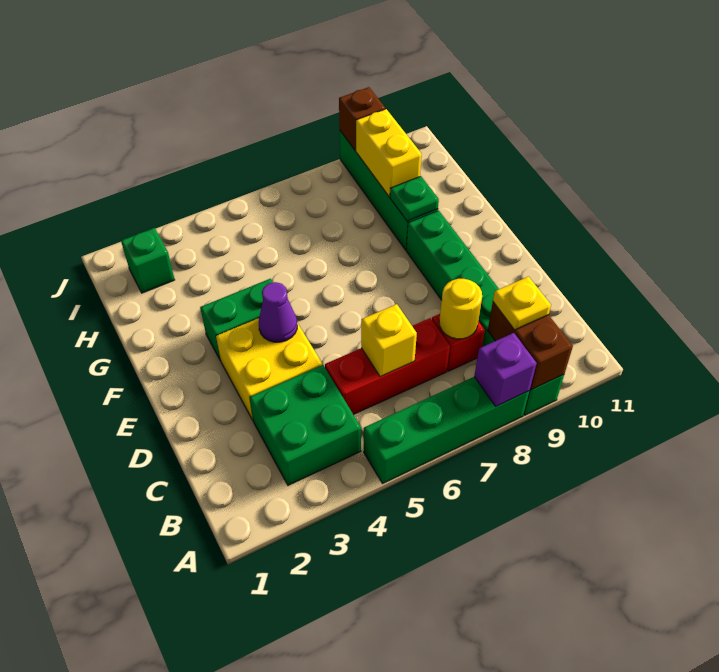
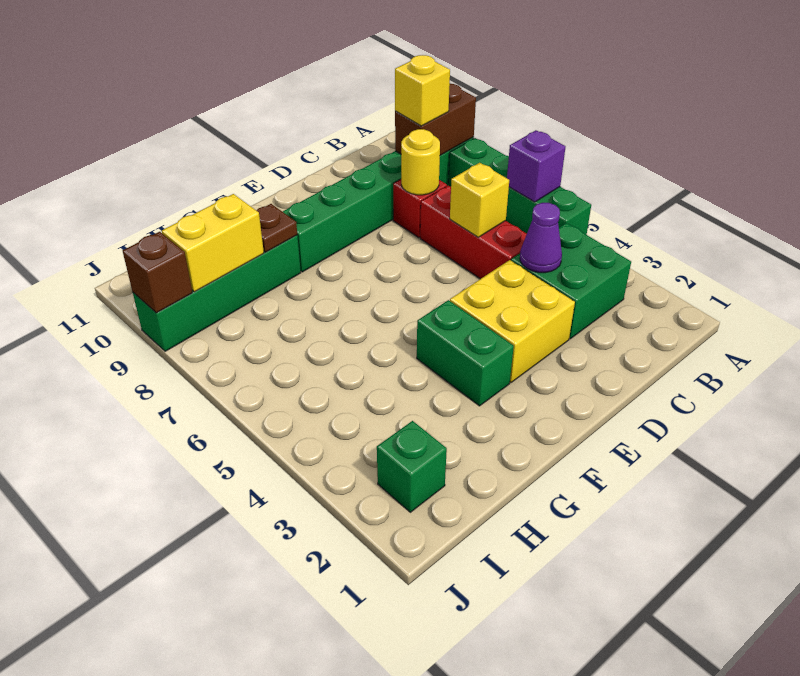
purple 1x1 brick [474,333,537,406] -> purple 1x1 brick moved to [507,130,565,202]
yellow 1x1 plate [493,277,551,330] -> yellow 1x1 brick [395,55,450,126]
purple 1x1 cone [259,282,297,342] -> purple 1x1 cone moved to [520,203,562,273]
green 1x1 plate [390,176,439,221] -> brown 1x1 plate [256,204,297,252]

